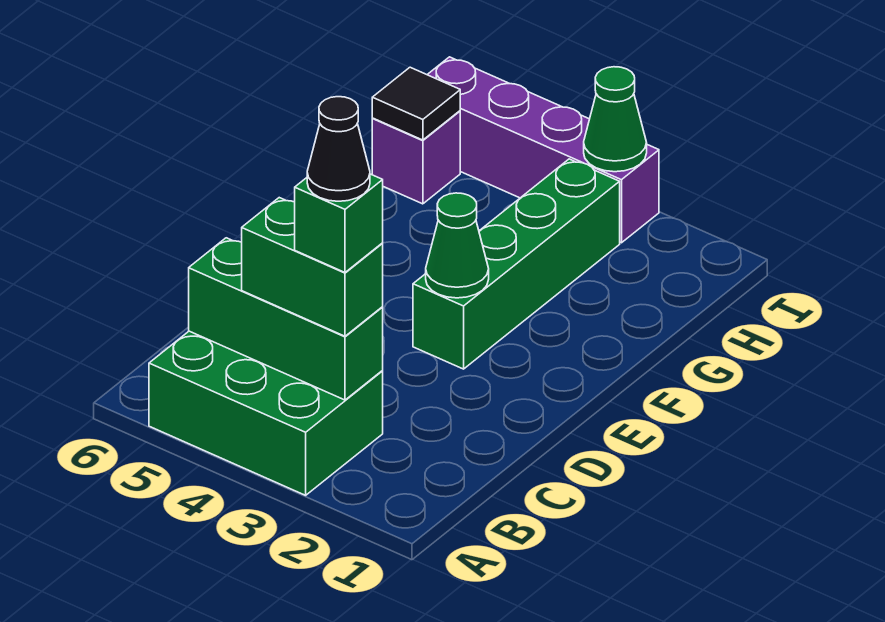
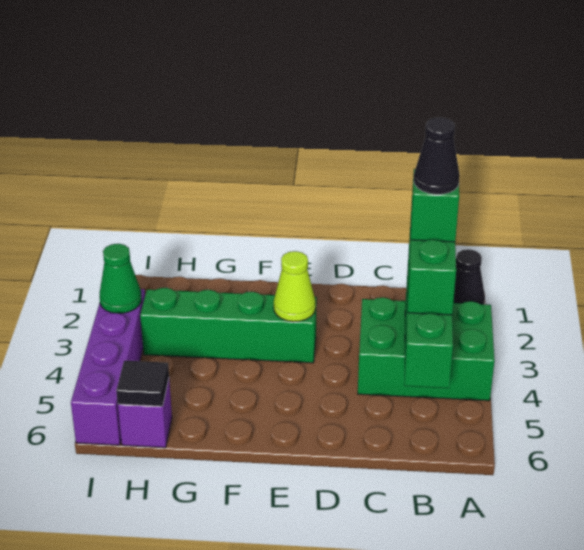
none -> black 1x1 cone [453,249,485,304]
green 2x3 brick [149,331,383,495] -> green 2x3 brick turned to [358,297,495,401]
green 1x1 cone [426,193,489,298] -> lime 1x1 cone [274,251,315,322]

